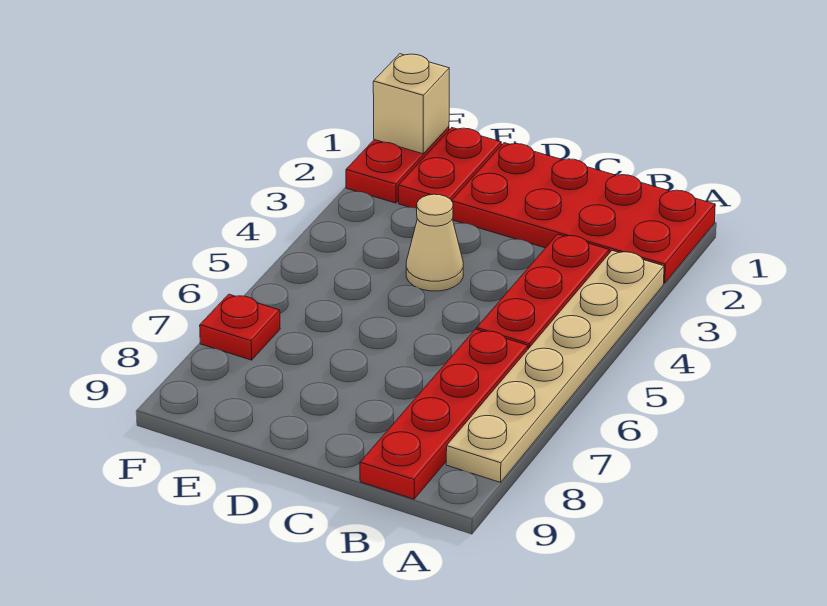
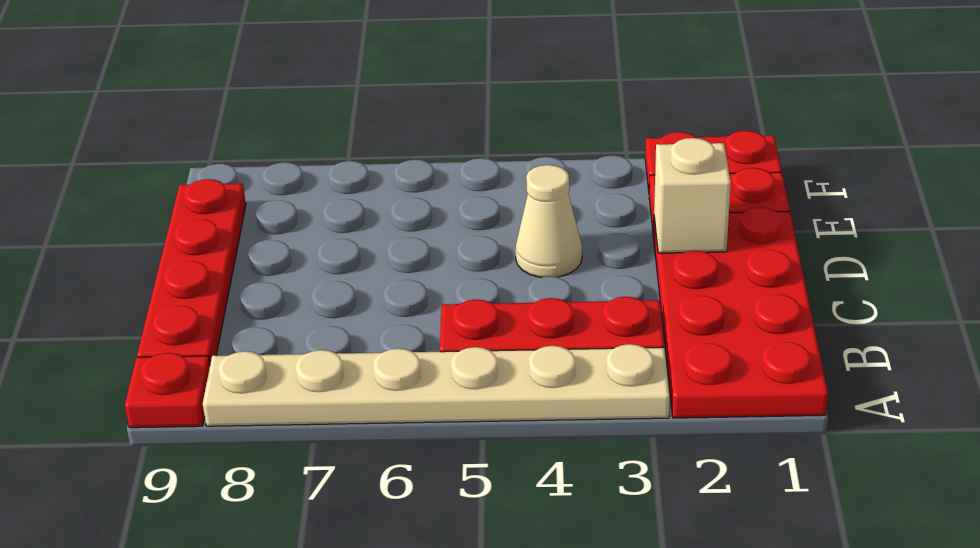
red 1x4 plate [360,329,528,499] -> red 1x4 plate turned to [137,179,246,363]
tan 1x1 brick [373,54,449,154] -> tan 1x1 brick moved to [654,138,731,253]
red 1x1 plate [200,294,280,360] -> red 1x1 plate moved to [125,353,210,428]

